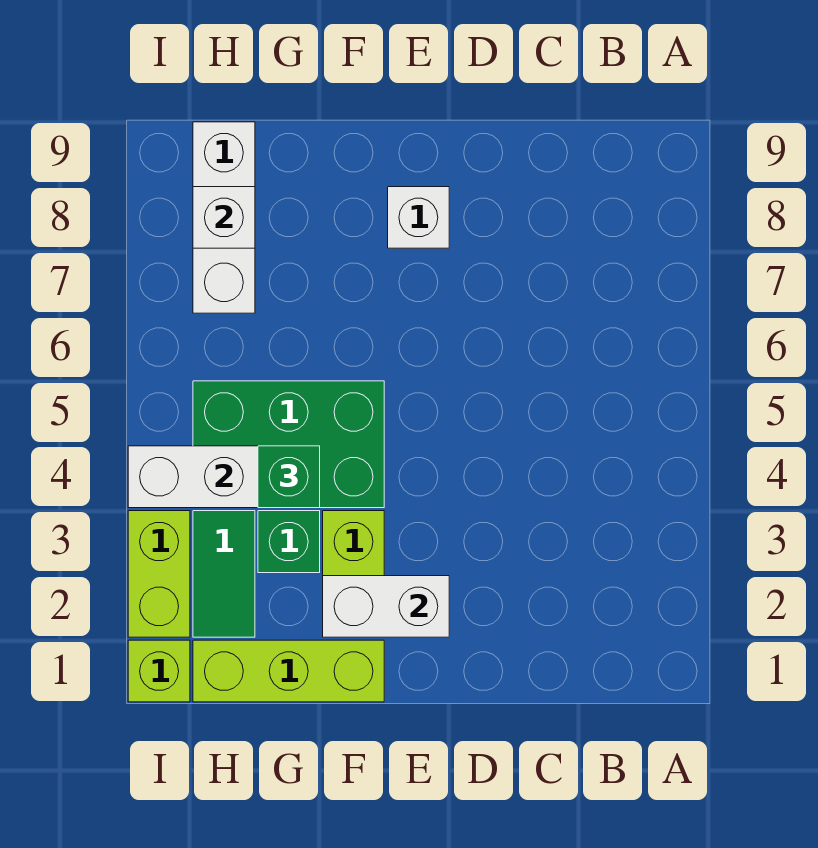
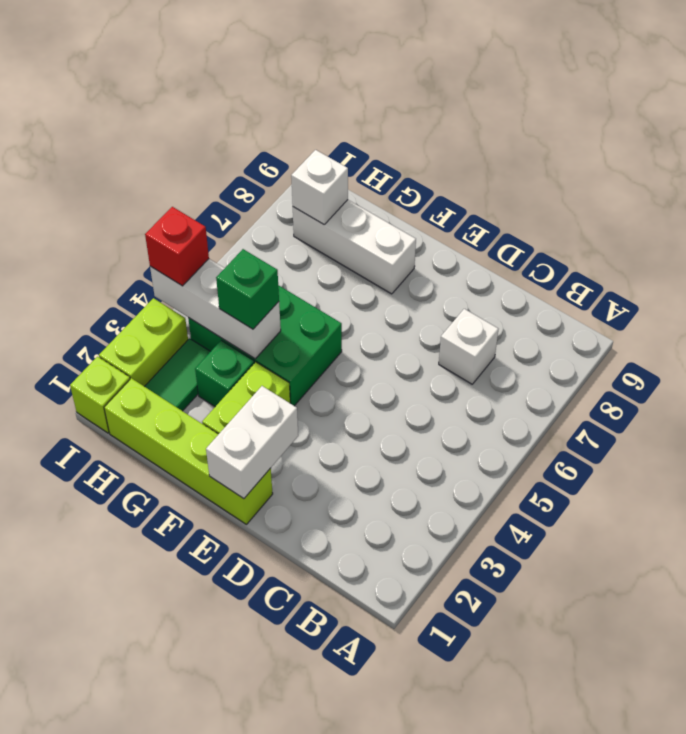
white 1x2 brick [323,576,449,637] -> white 1x2 brick turned to [206,386,298,499]
white 1x1 brick [388,187,449,248] -> white 1x1 brick moved to [439,309,498,384]
lime 1x3 brick [193,640,384,702] -> lime 1x4 brick [104,378,273,524]
white 1x3 brick [193,122,255,313] -> white 1x3 brick turned to [293,200,416,294]
none -> red 1x1 brick [145,207,209,286]

